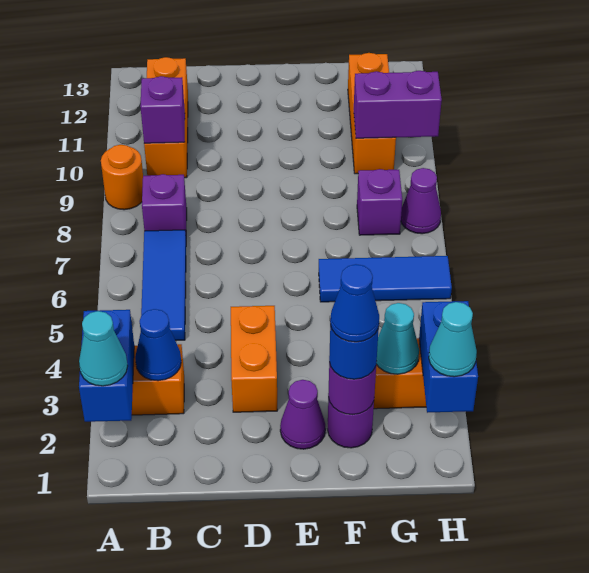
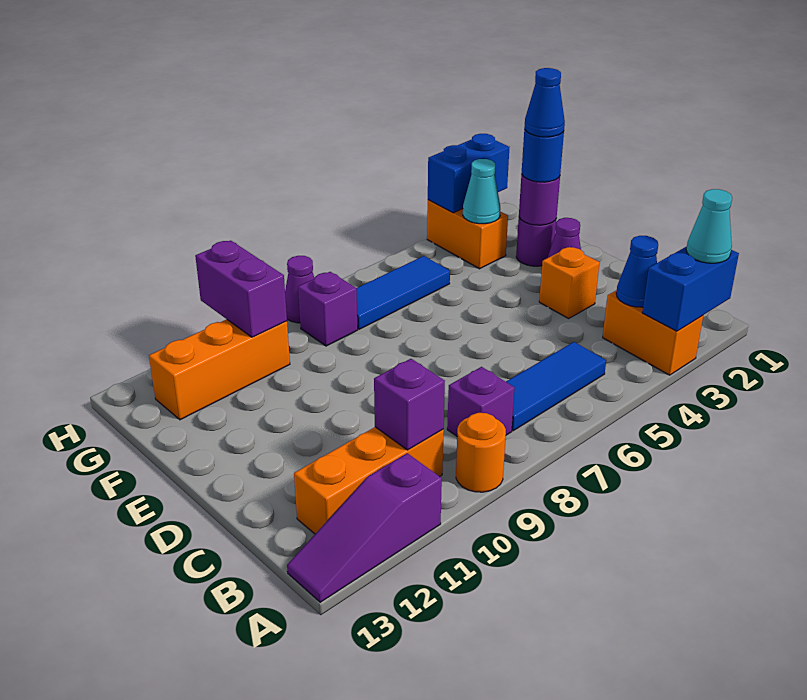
none -> purple 1x3 slope [287,453,442,602]
orange 1x2 brick [231,306,277,412] -> orange 1x1 brick [539,247,600,319]
blue 1x3 tile [319,256,452,302] -> blue 1x3 tile turned to [356,256,450,329]
cyan 1x1 cone [429,302,477,377] -> none

